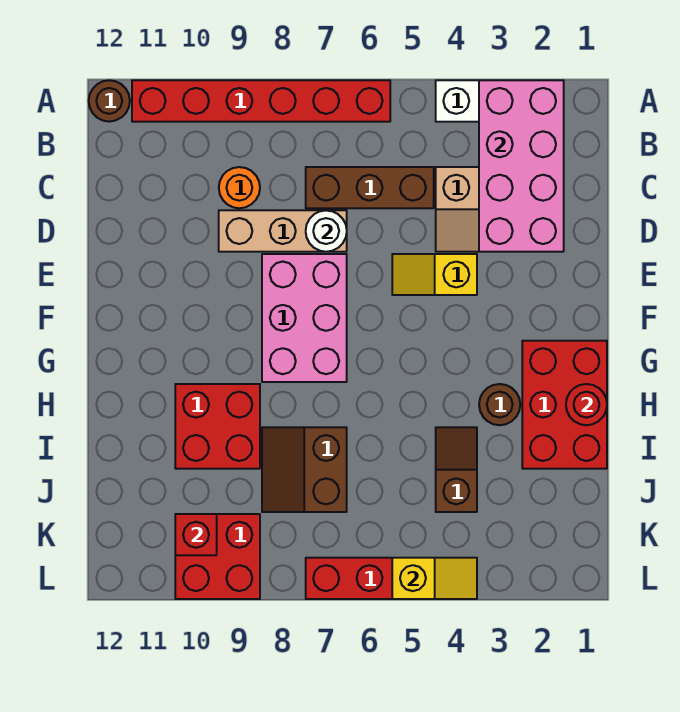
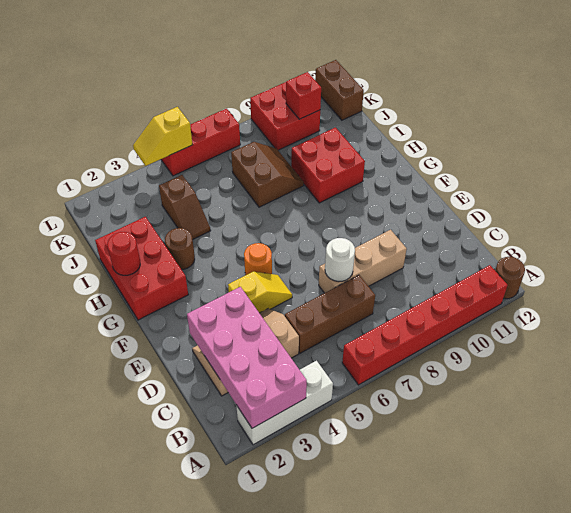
orange 1x1 round brick [219,167,260,208] -> orange 1x1 round brick moved to [244,243,272,275]
pink 2x3 brick [262,254,347,382] -> none
none -> brown 1x2 brick [315,60,364,120]

